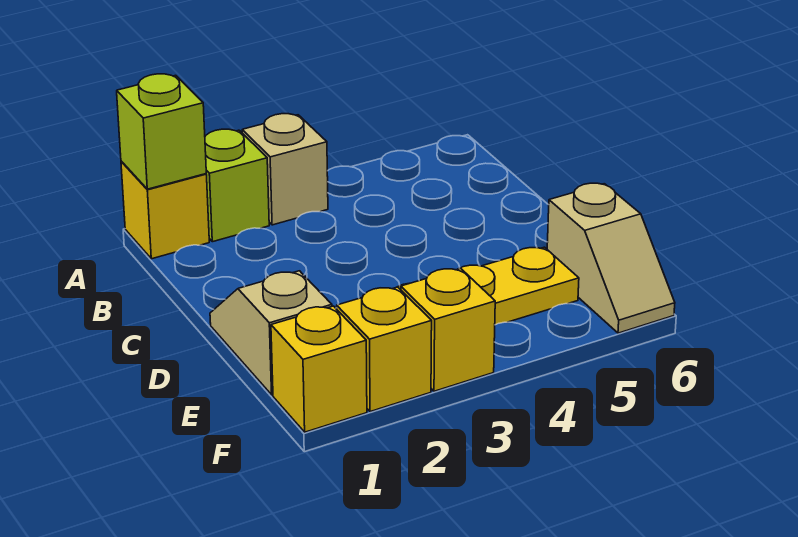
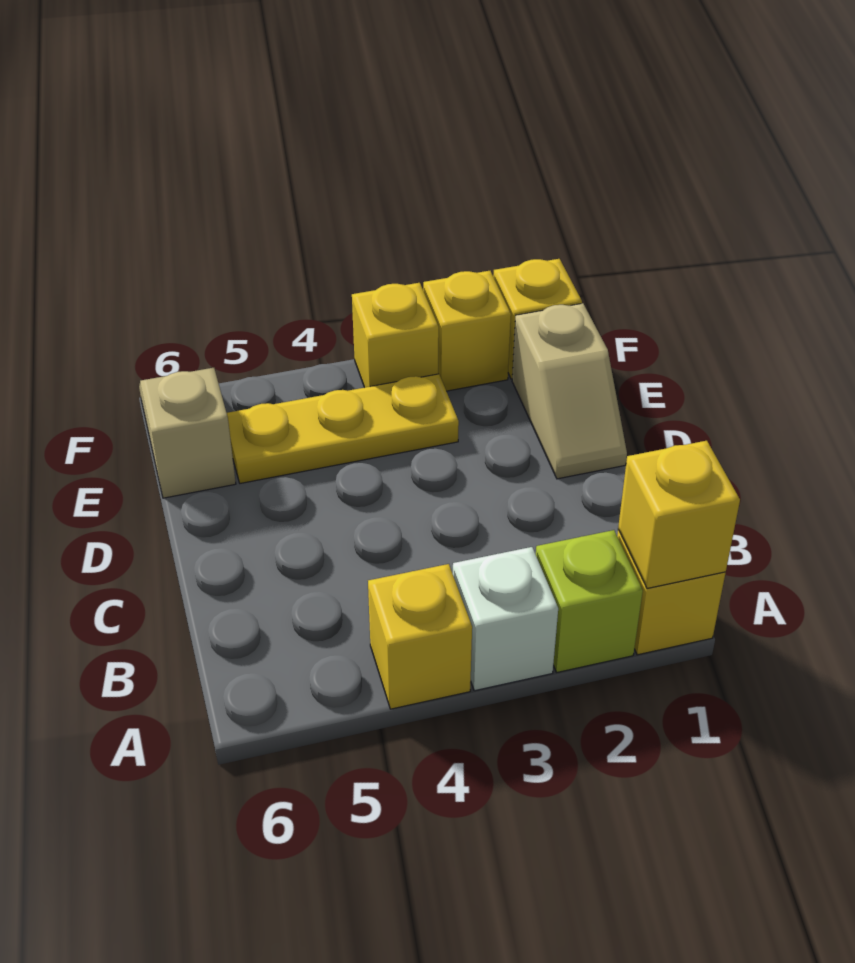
lime 1x1 brick [117,74,206,189] -> yellow 1x1 brick [618,441,740,589]
tan 1x1 brick [242,114,328,225] -> white 1x1 brick [453,547,558,691]
none -> yellow 1x1 brick [368,564,472,709]

